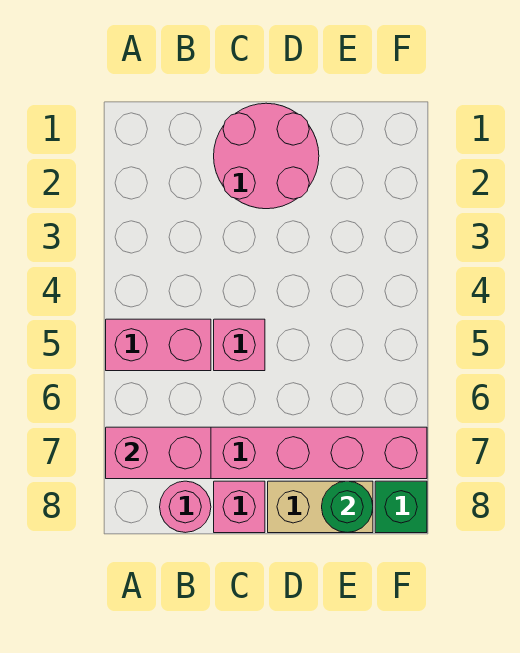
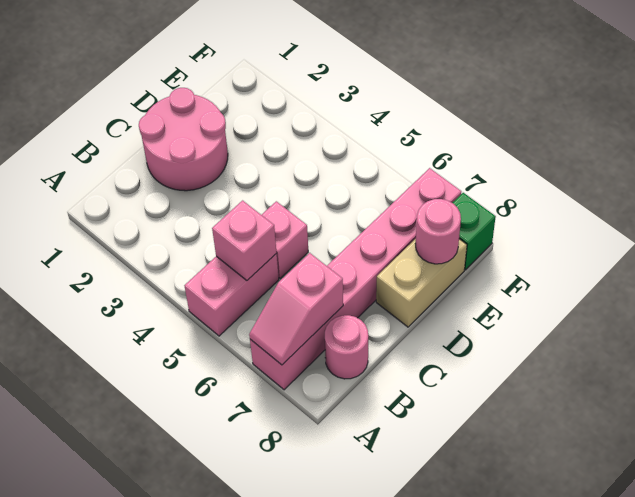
pink 1x2 brick [106,427,211,479] -> pink 1x2 slope [249,253,343,365]
pink 1x1 brick [214,481,265,533] -> pink 1x1 brick moved to [212,201,276,280]
green 1x1 round brick [322,481,373,533] -> pink 1x1 round brick [415,199,461,264]

